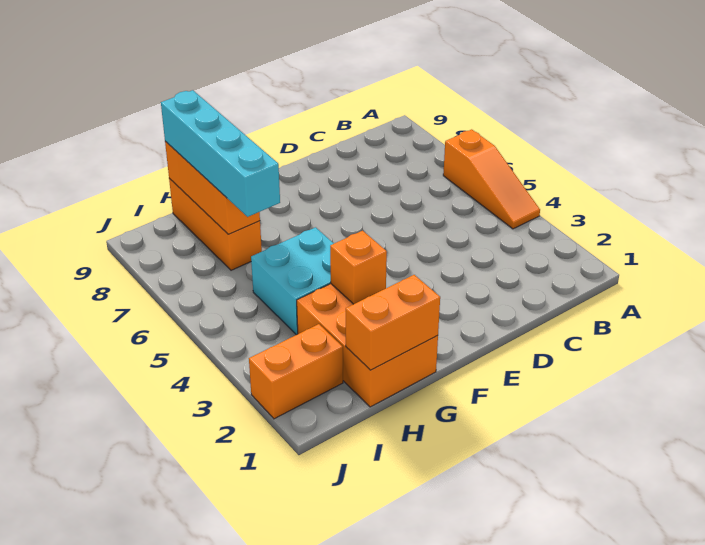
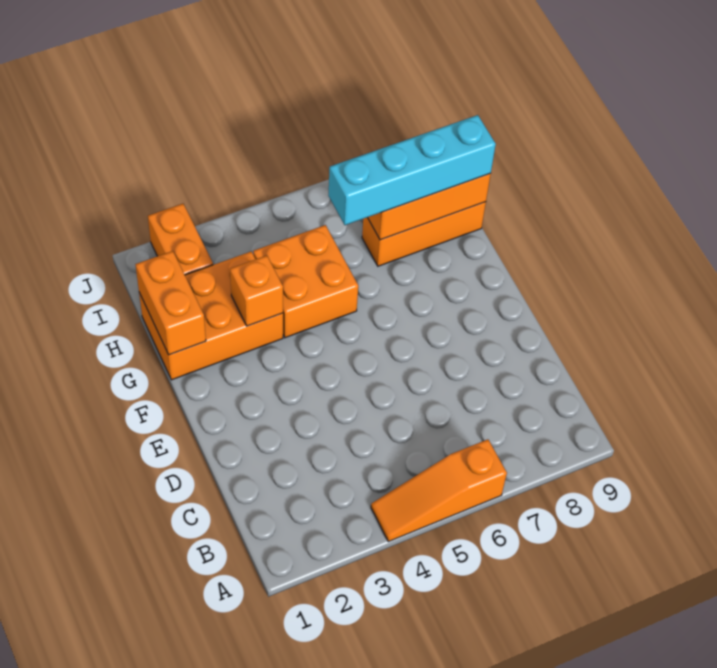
cyan 2x2 brick [251,227,334,335] -> orange 2x2 brick [253,225,358,338]

